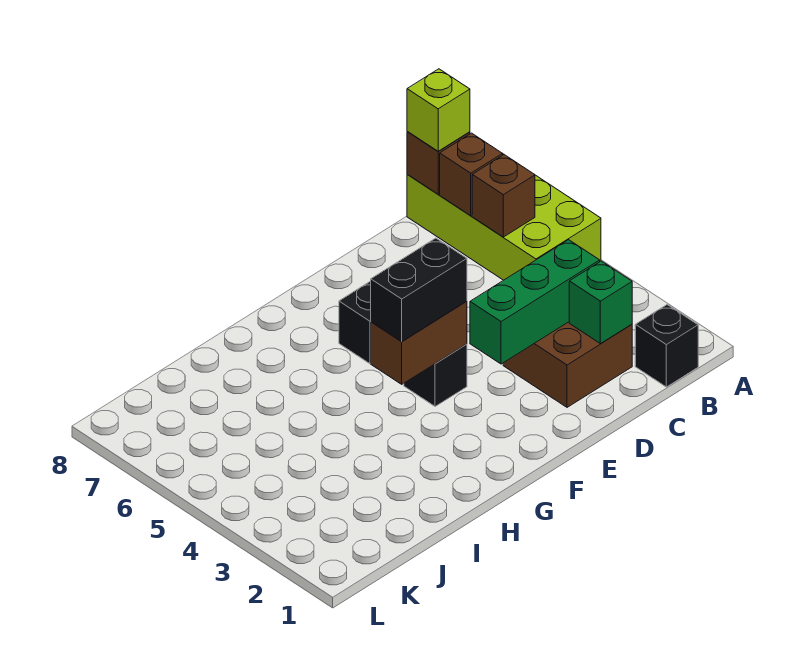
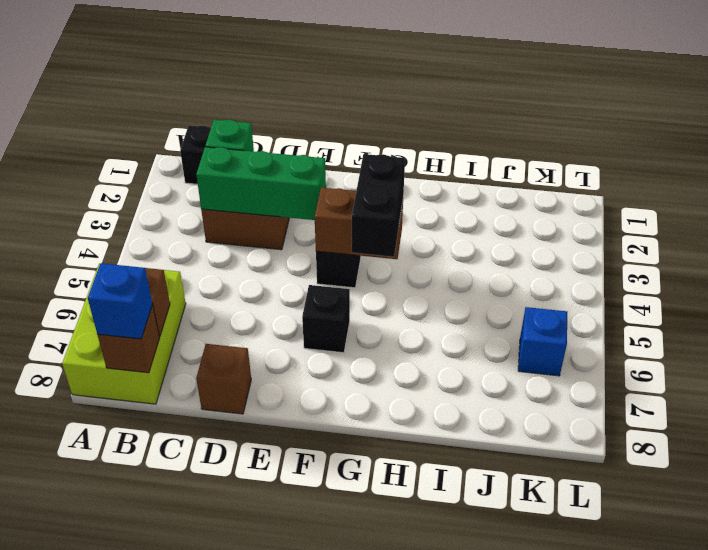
lime 2x4 brick [407,154,601,280] -> lime 2x3 brick [62,263,186,404]
brown 1x1 brick [472,155,535,237] -> brown 1x1 brick moved to [196,344,251,414]
lime 1x1 brick [407,69,470,151] -> blue 1x1 brick [88,263,152,339]
black 1x2 brick [371,238,467,342] -> black 1x2 brick turned to [352,154,405,257]
none -> blue 1x1 brick [518,307,567,376]

